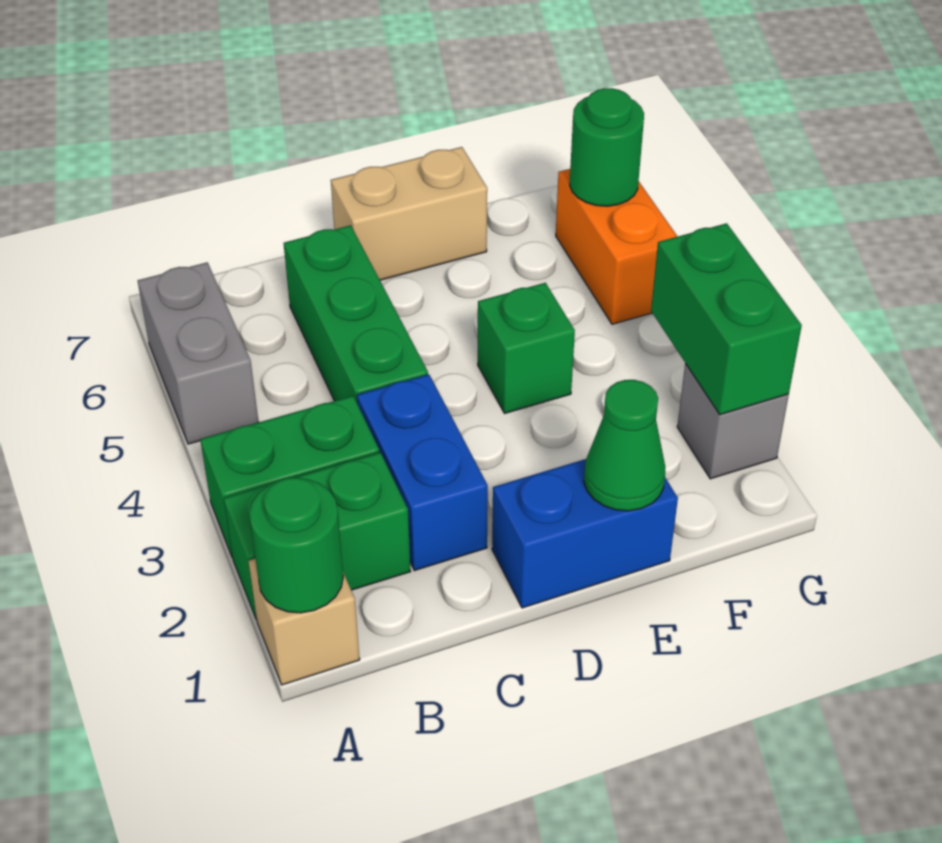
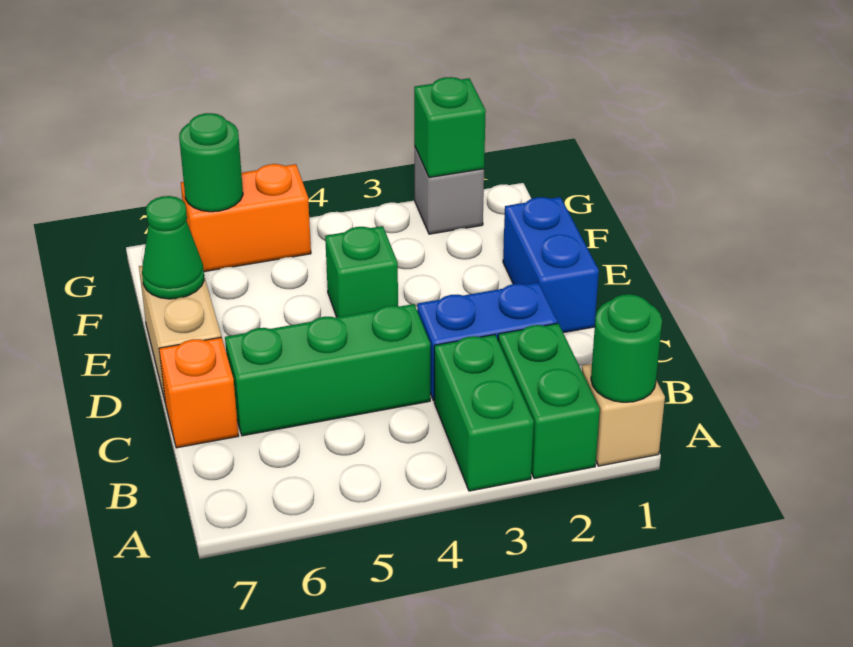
grey 1x2 brick [138,262,259,444] -> none
none -> orange 1x1 brick [159,337,238,448]
green 1x1 cone [584,380,665,511] -> green 1x1 cone moved to [142,196,204,299]
green 1x2 brick [651,223,802,415] -> green 1x1 brick [414,77,486,178]

